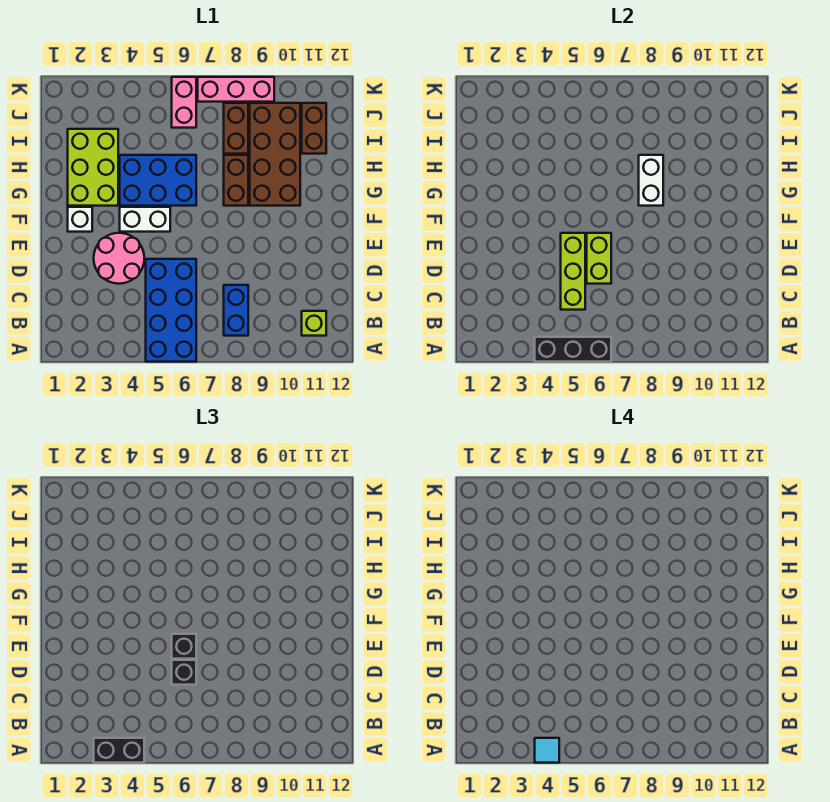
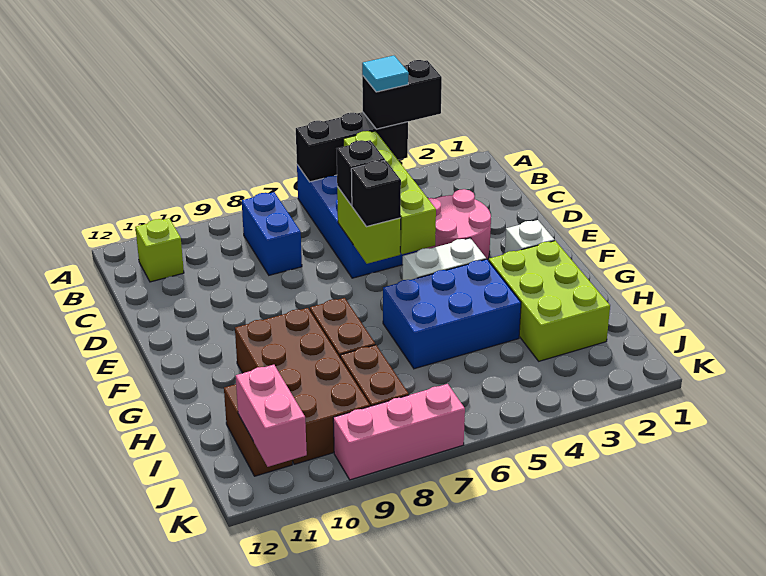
lime 1x3 brick [561,233,585,310] -> lime 1x4 brick [343,131,436,254]
white 1x2 brick [639,155,663,206] -> none
pink 1x2 brick [172,77,196,128] -> pink 1x2 brick moved to [236,365,307,467]

